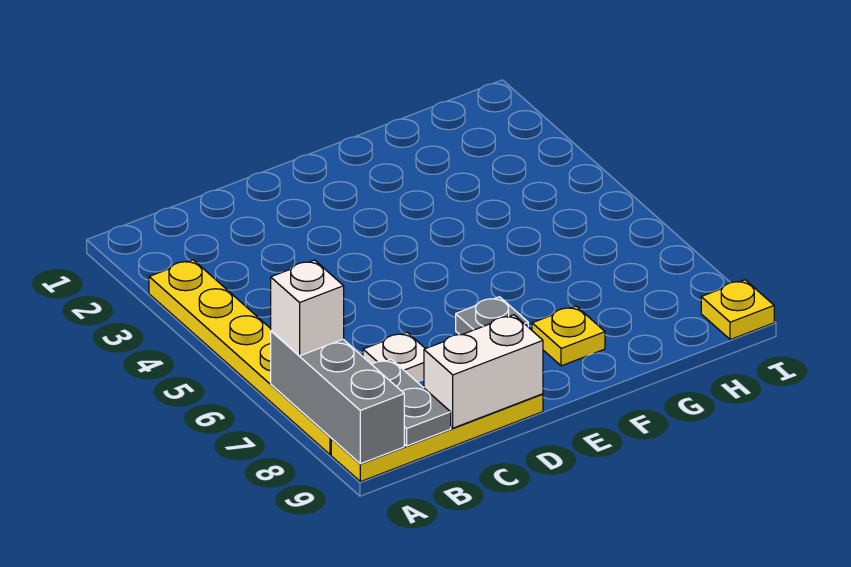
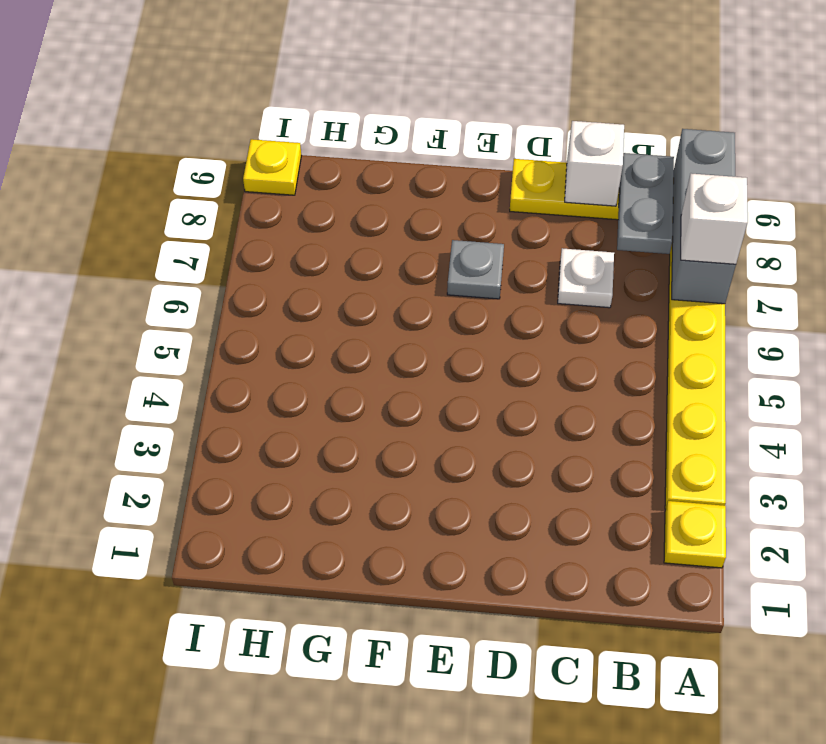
white 1x2 brick [424,315,543,428] -> white 1x1 brick [565,121,624,206]
yellow 1x1 plate [532,306,605,366] -> yellow 1x1 plate moved to [664,501,726,568]

